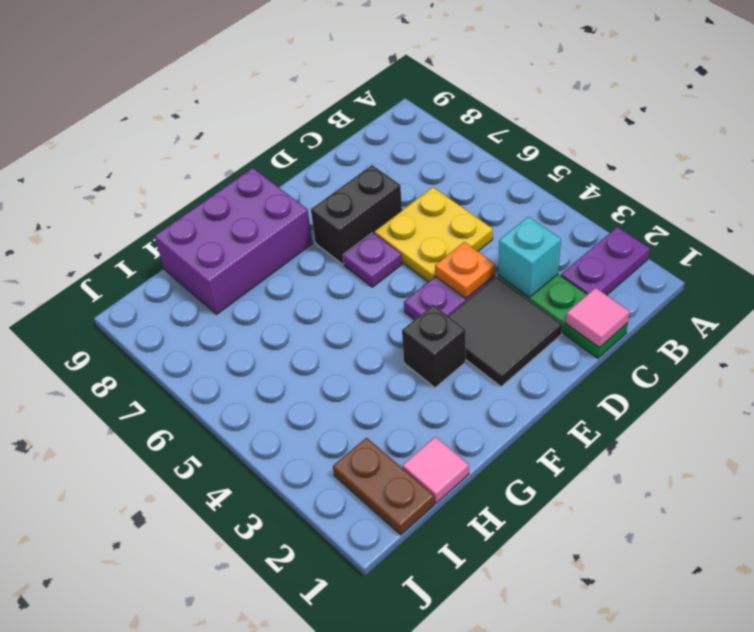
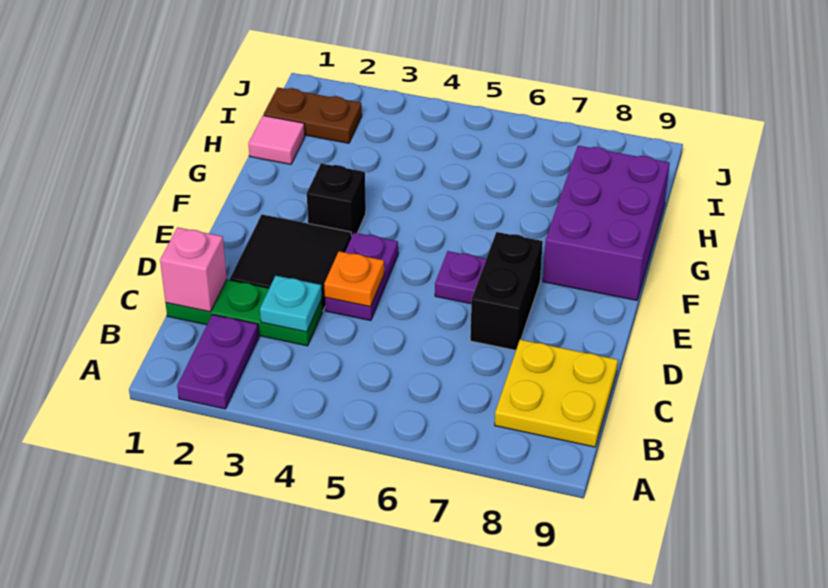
pink 1x1 tile [566,288,630,347] -> pink 1x1 brick [160,227,227,312]
cyan 1x1 brick [498,217,561,297] -> cyan 1x1 plate [260,276,322,332]
yellow 2x2 plate [374,187,493,282] -> yellow 2x2 plate moved to [495,340,618,447]

